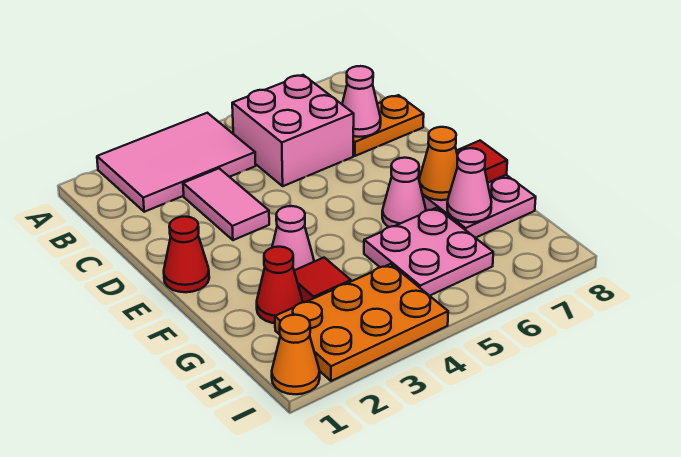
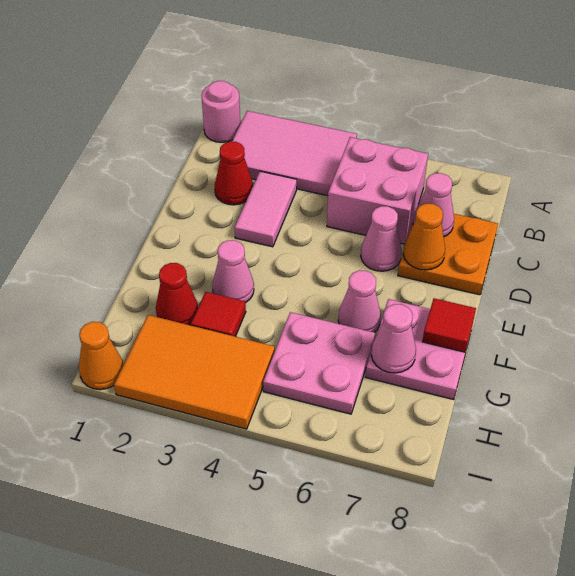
none -> pink 1x1 round brick [201,81,240,142]
orange 1x2 plate [353,95,424,156] -> orange 2x2 plate [398,214,498,295]
none -> pink 1x1 cone [361,206,402,271]
red 1x1 cone [164,217,209,292] -> red 1x1 cone moved to [215,142,253,205]
orange 1x1 cone [419,127,458,200] -> orange 1x1 cone moved to [403,204,445,270]
orange 2x3 plate [275,264,448,381] -> orange 2x3 tile [114,315,275,429]

